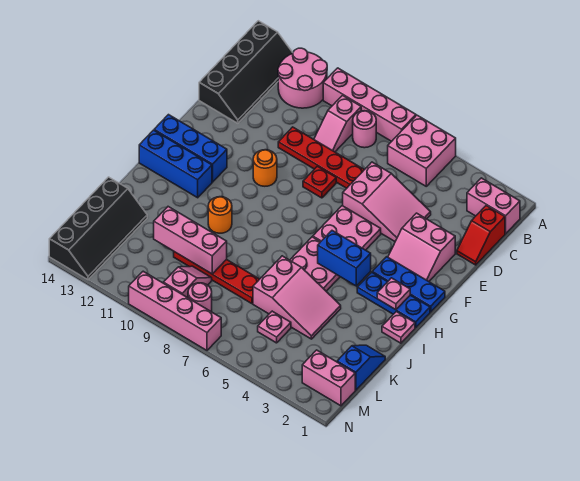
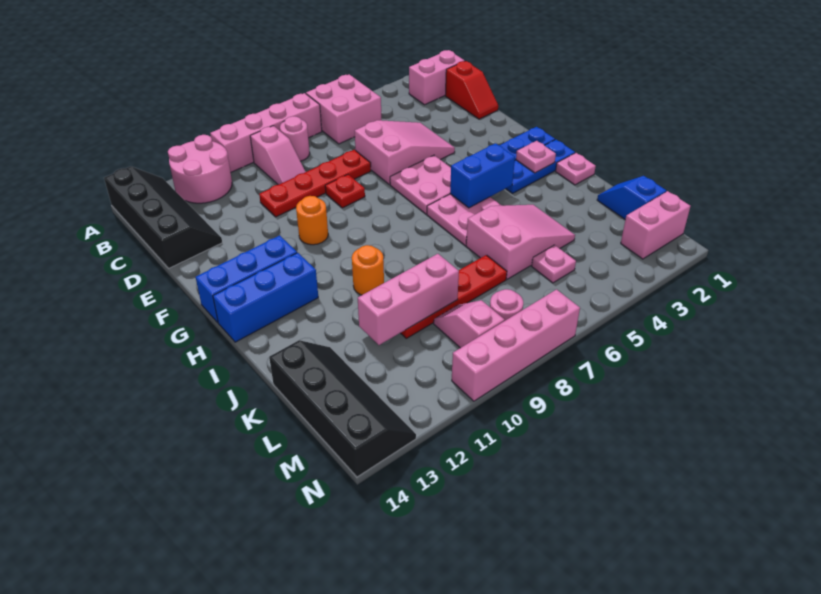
pink 2x2 slope [388,213,455,281] -> none

